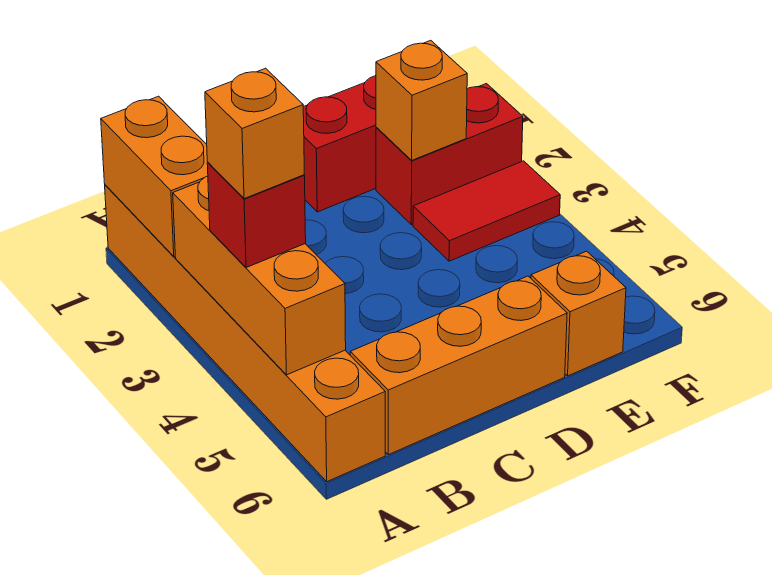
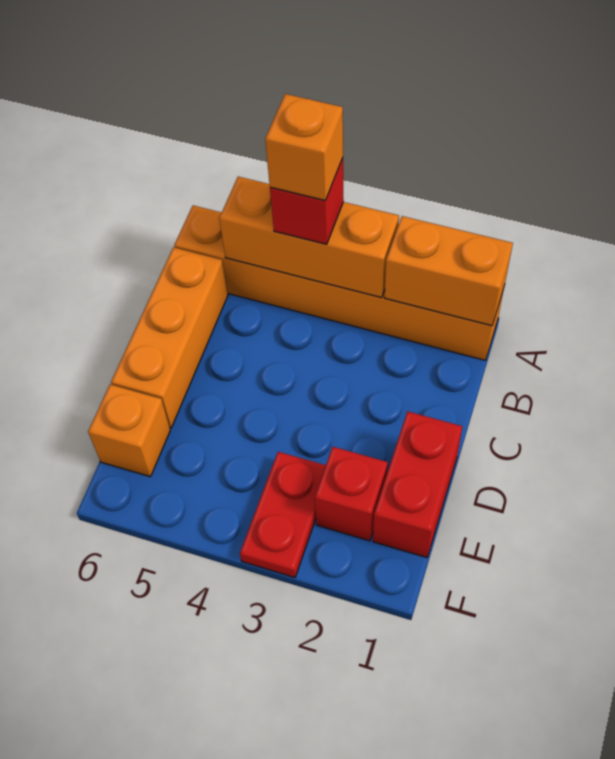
red 1x2 brick [376,84,523,225] -> red 1x1 brick [315,447,388,541]
orange 1x1 brick [376,40,467,160] -> none
red 1x2 tile [413,161,560,261] -> red 1x2 plate [240,452,326,578]

